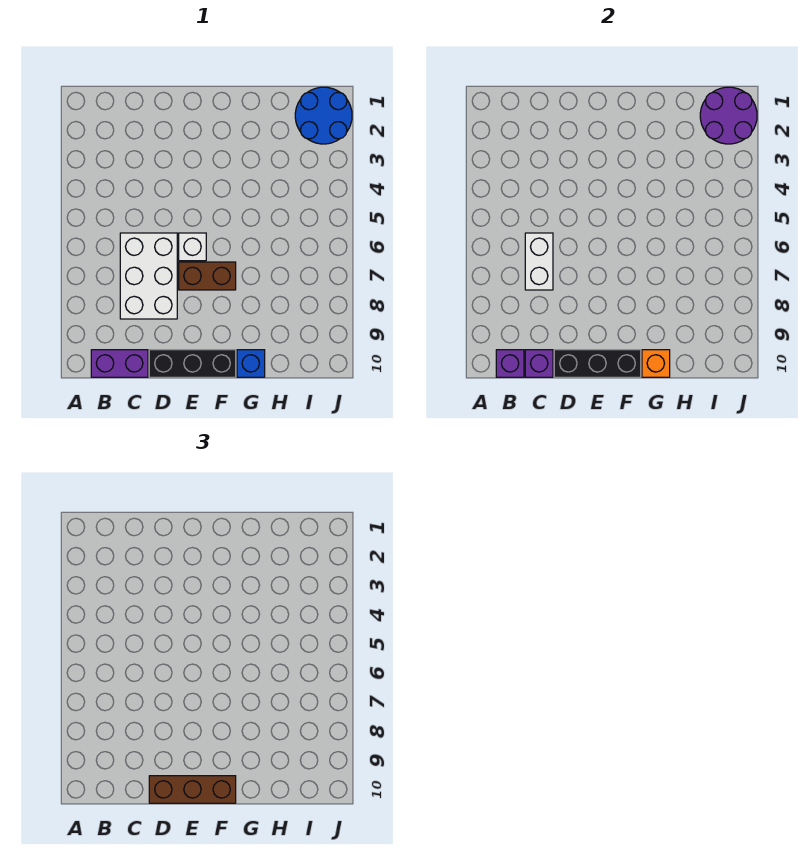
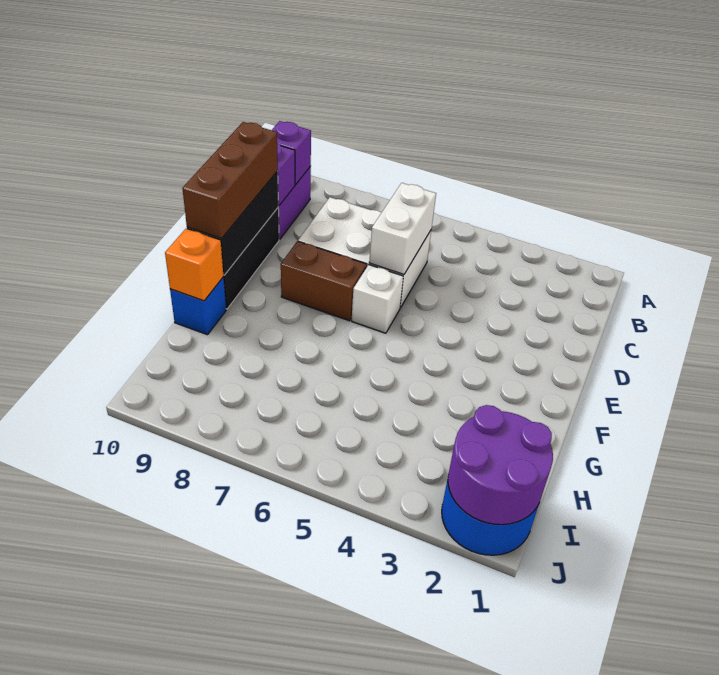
white 1x2 brick [525,233,553,290] -> white 1x2 brick turned to [369,183,436,274]
brown 1x2 brick [179,262,236,290] -> brown 1x2 brick turned to [281,241,367,321]

